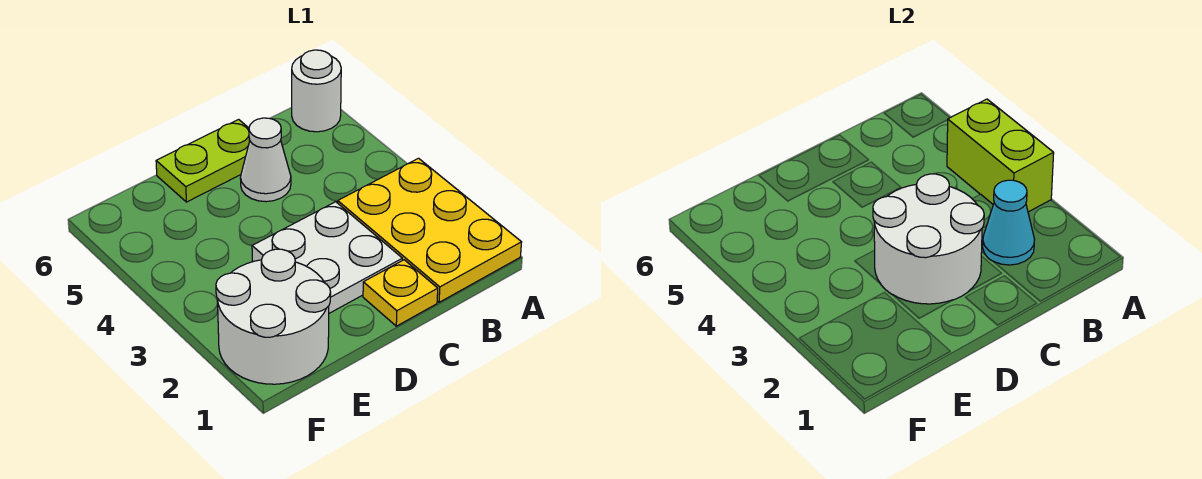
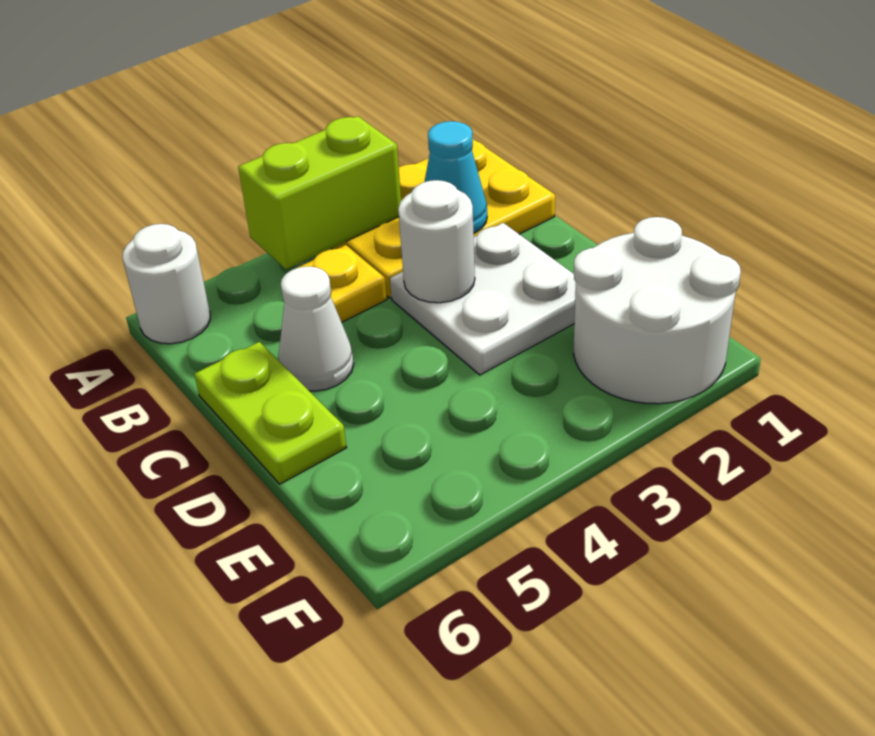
yellow 1x1 plate [363,260,438,326] -> yellow 1x1 plate moved to [297,245,387,322]
white 2x2 round brick [873,174,984,304] -> white 1x1 round brick [398,180,475,303]

